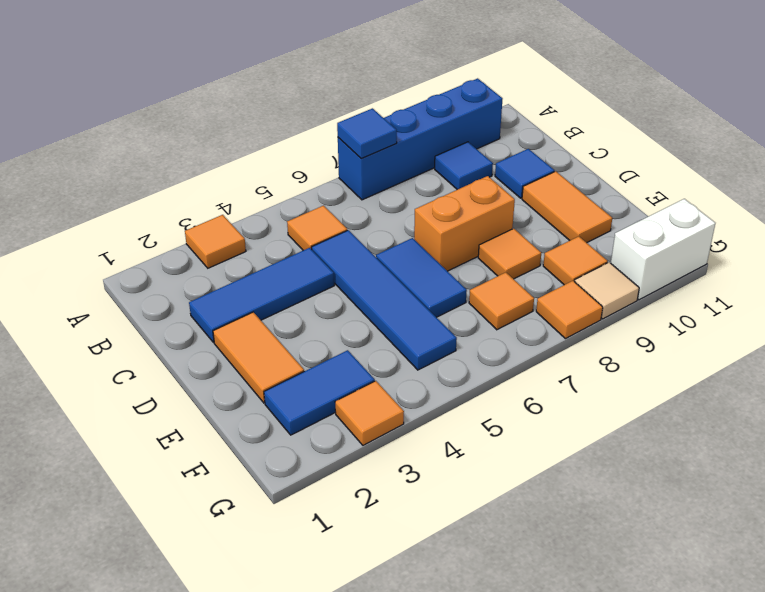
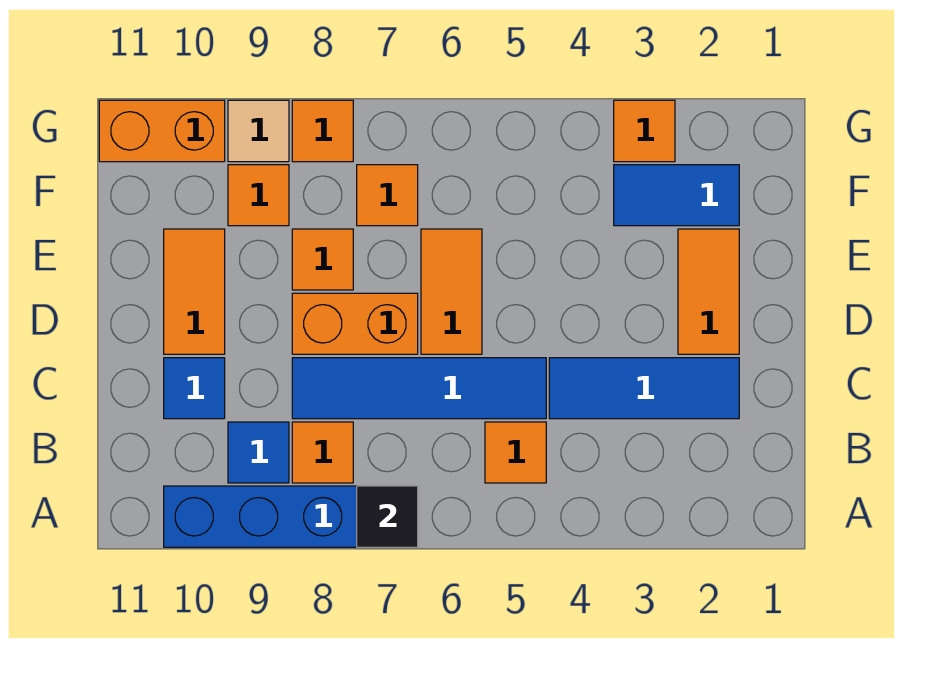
orange 1x1 tile [185,215,246,268] -> orange 1x1 tile moved to [292,422,353,483]
blue 1x1 tile [337,108,397,158] -> black 1x1 tile [357,486,418,547]
blue 1x4 tile [312,230,457,370] -> blue 1x4 tile turned to [292,358,546,419]
blue 1x2 tile [376,238,467,317] -> orange 1x2 tile [421,229,482,354]
white 1x2 brick [611,199,715,300] -> orange 1x2 brick [99,100,225,162]

